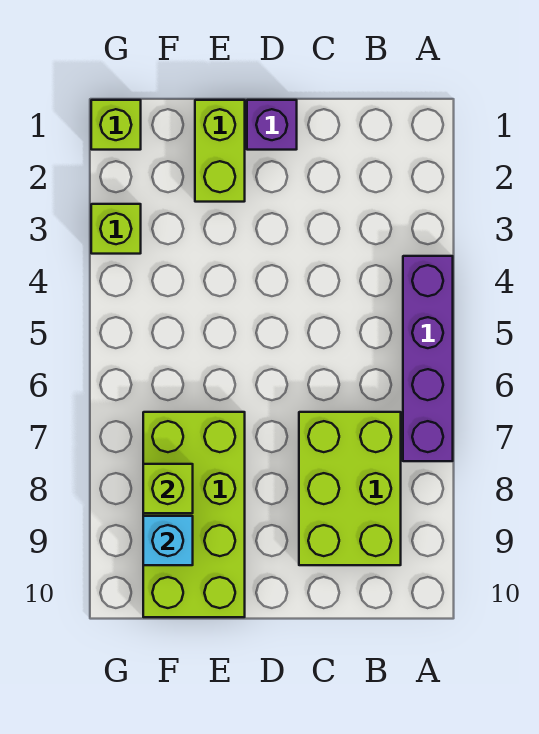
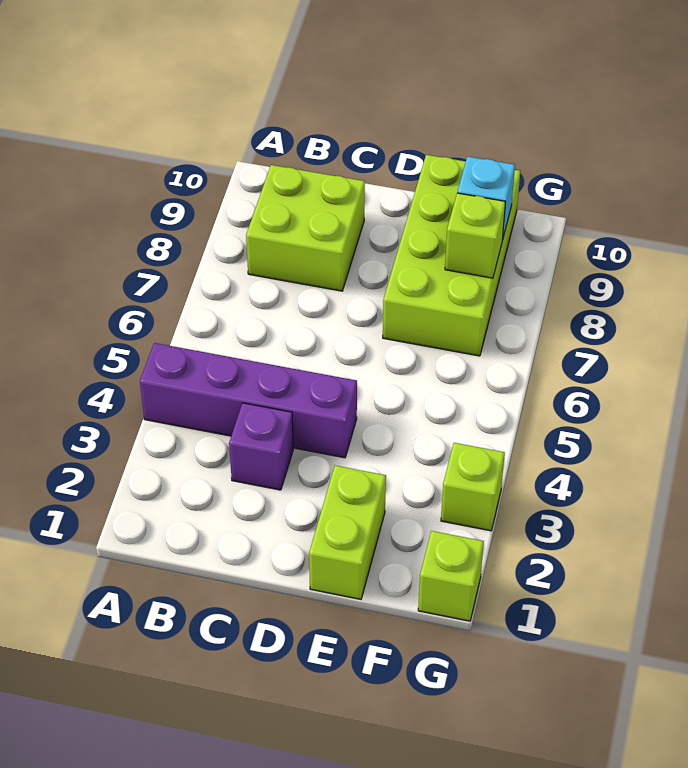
purple 1x4 brick [403,256,453,461] -> purple 1x4 brick turned to [140,343,357,458]
lime 2x3 brick [299,412,401,565] -> lime 2x2 brick [246,165,365,291]
purple 1x1 brick [247,100,297,150] -> purple 1x1 brick moved to [229,403,293,490]

